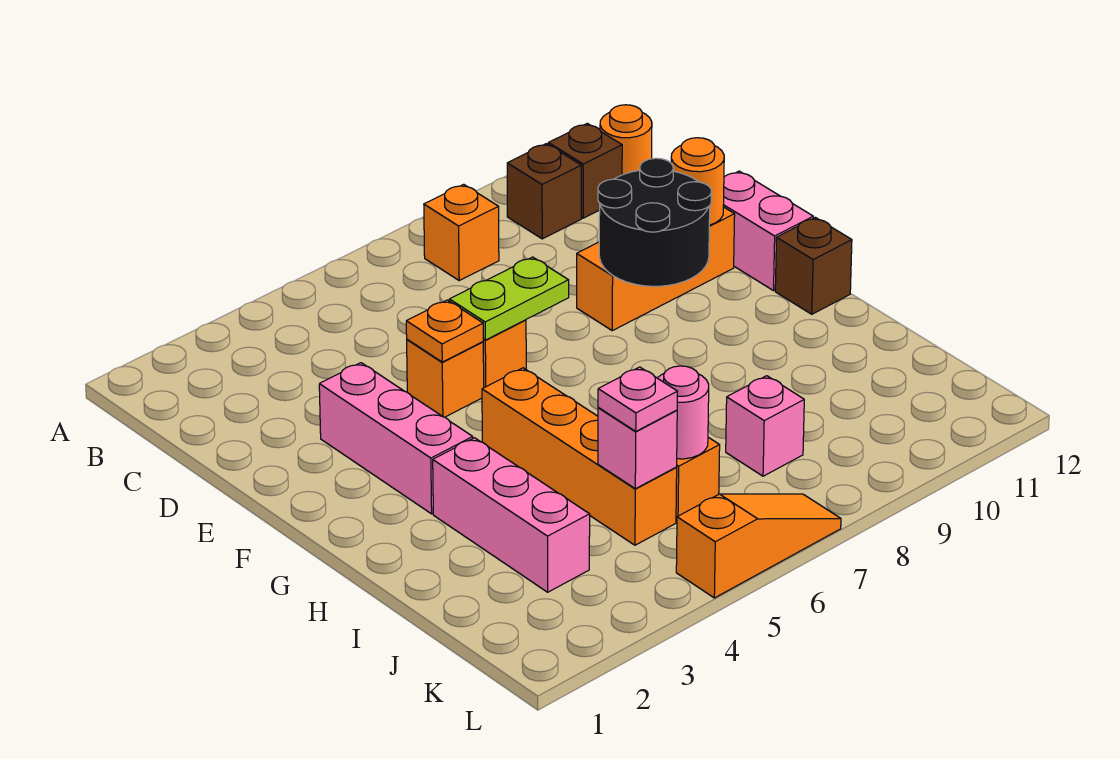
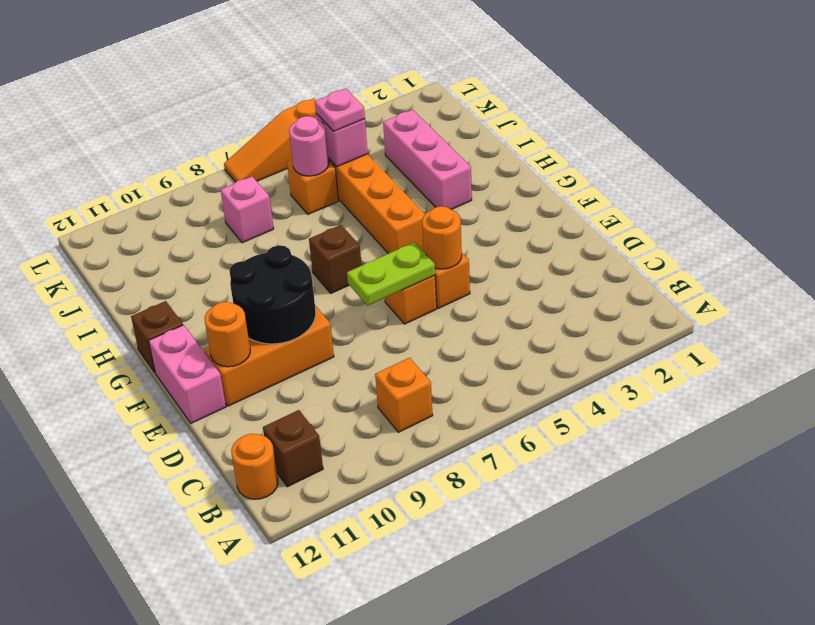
brown 1x1 brick [507,144,581,239] -> brown 1x1 brick moved to [309,225,362,293]
pink 1x3 brick [319,363,473,514] -> none
orange 1x1 plate [406,300,483,362] -> orange 1x1 round brick [422,206,462,269]

